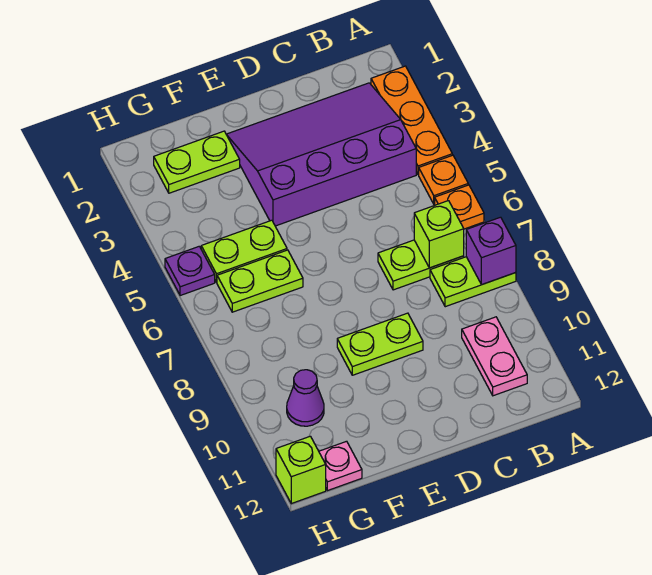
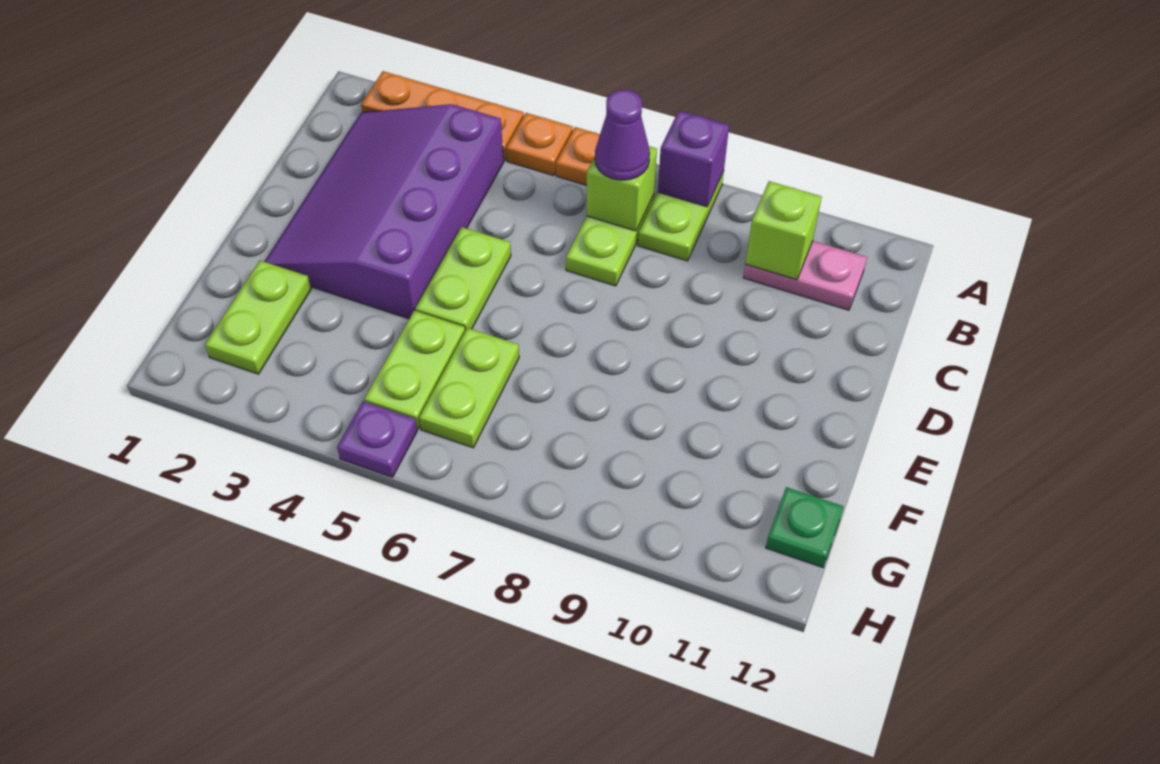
lime 1x2 plate [337,313,423,375] -> lime 1x2 plate moved to [415,227,511,331]
purple 1x1 cone [287,370,324,426] -> purple 1x1 cone moved to [595,90,650,180]
pink 1x1 plate [319,441,362,491] -> green 1x1 plate [766,487,844,567]
lime 1x1 brick [276,436,326,504] -> lime 1x1 brick moved to [745,181,822,280]

